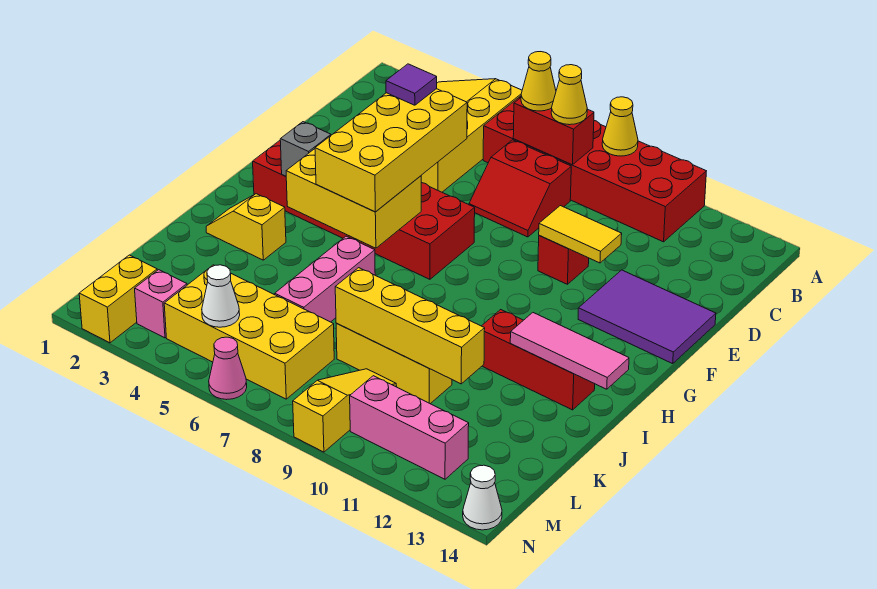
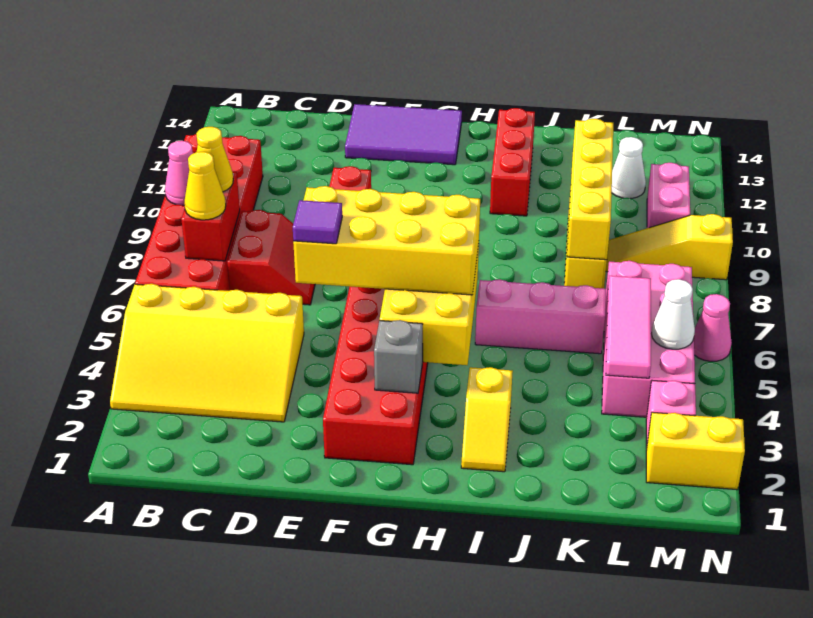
yellow 1x1 cone [602,97,638,156] -> pink 1x1 cone [165,141,193,205]
yellow 1x2 tile [539,206,622,263] -> none
purple 2x3 tile [578,270,716,364] -> purple 2x3 tile turned to [345,104,462,165]
pink 1x3 tile [510,313,629,389] -> pink 1x3 tile moved to [606,276,651,378]
yellow 2x4 brick [164,265,334,399] -> pink 2x4 brick [602,261,695,417]
pink 1x3 brick [350,376,469,479] -> pink 1x2 brick [647,163,690,228]
white 1x1 cone [463,465,502,530] -> white 1x1 cone moved to [612,137,646,198]

